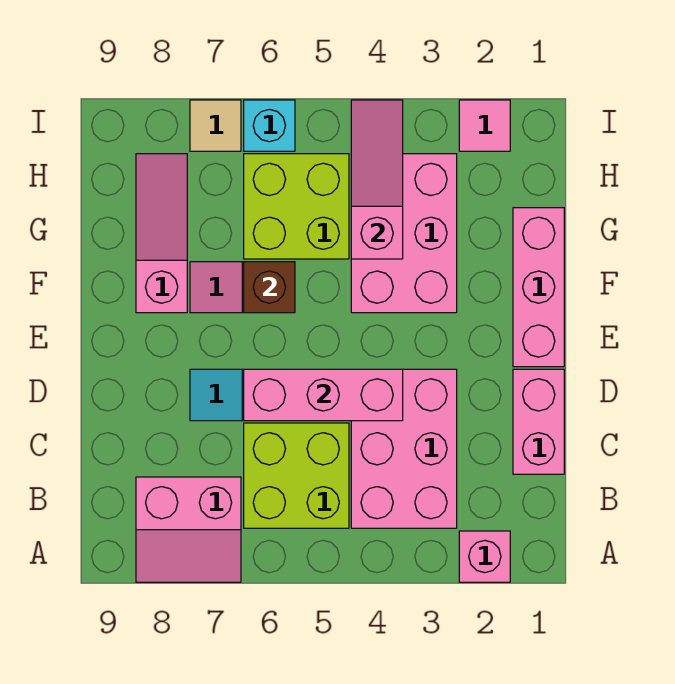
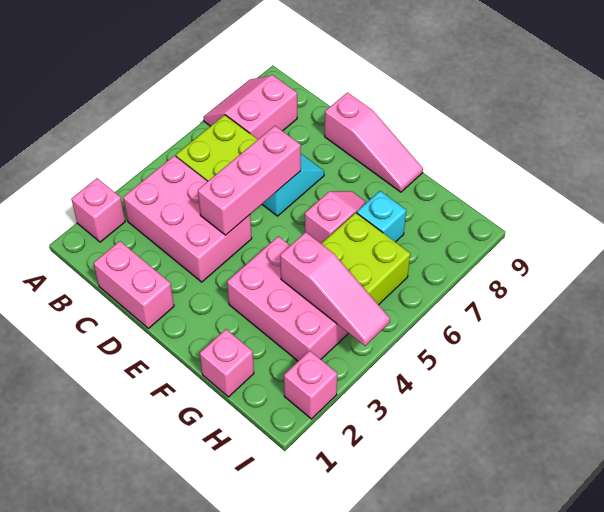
pink 1x3 brick [513,208,564,367] -> pink 1x1 brick [200,329,254,397]
brown 1x1 brick [244,262,295,313] -> none
pink 1x3 slope [136,154,187,313] -> pink 1x3 slope moved to [325,92,423,192]
pink 1x1 tile [459,100,510,151] -> pink 1x1 brick [284,351,337,419]
cyan 1x1 brick [244,100,295,151] -> cyan 1x1 brick moved to [357,191,406,242]
tan 1x1 tile [190,100,241,151] -> none

